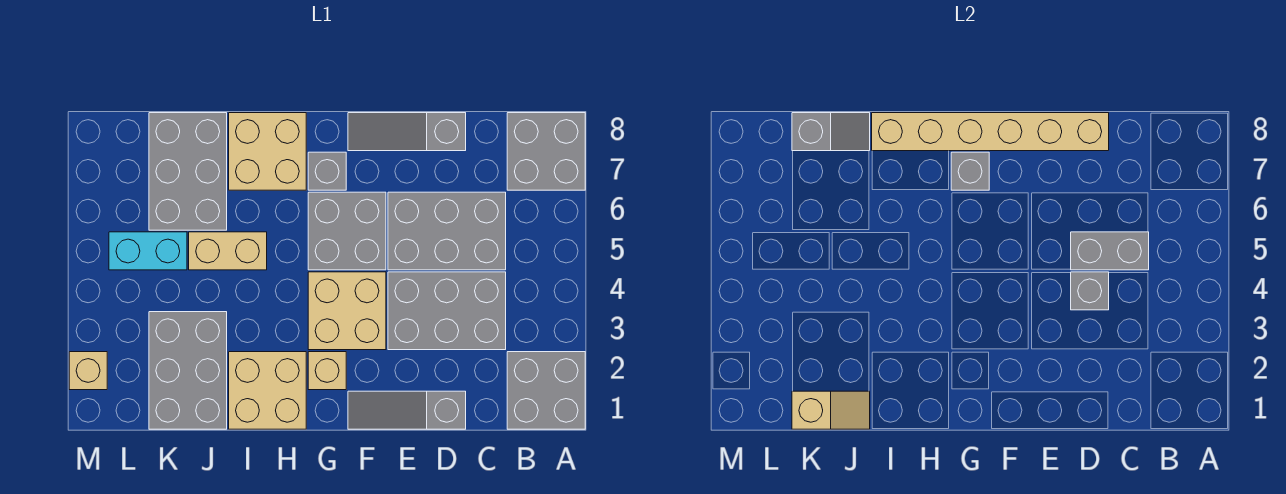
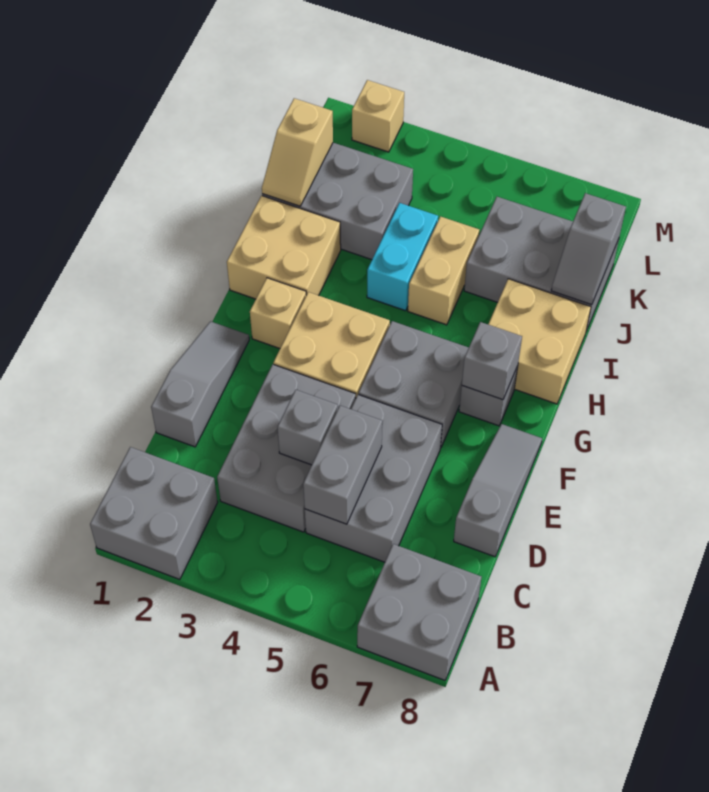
tan 1x6 brick [872,113,1109,151] -> none
cyan 1x2 brick [109,232,187,270] -> cyan 1x2 brick moved to [367,203,438,311]

